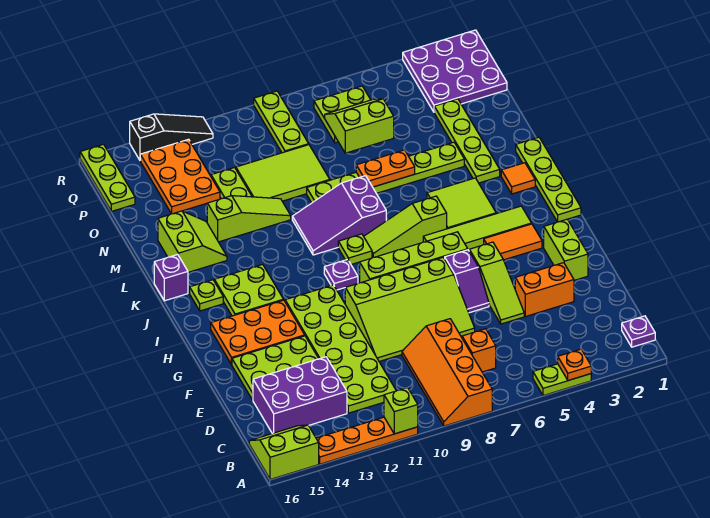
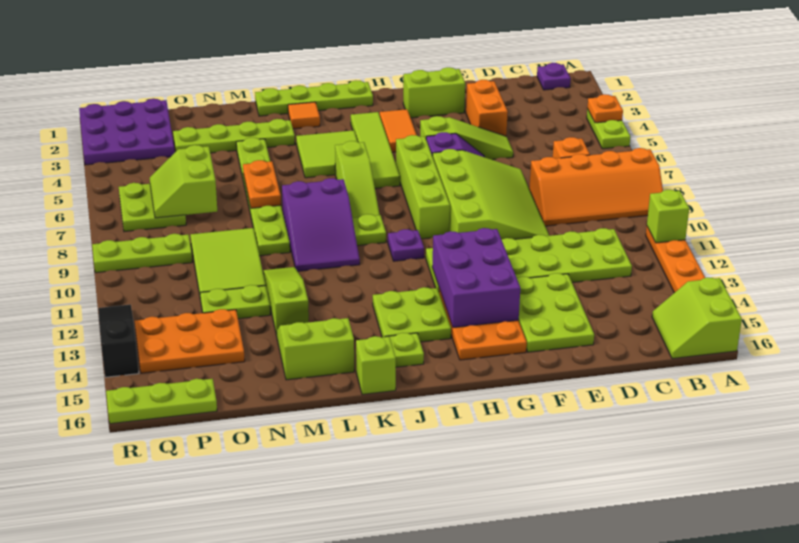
purple 2x3 brick [253,357,347,434] -> purple 2x3 brick moved to [432,228,520,328]
purple 1x1 brick [154,255,188,301] -> lime 1x1 brick [356,336,396,394]

